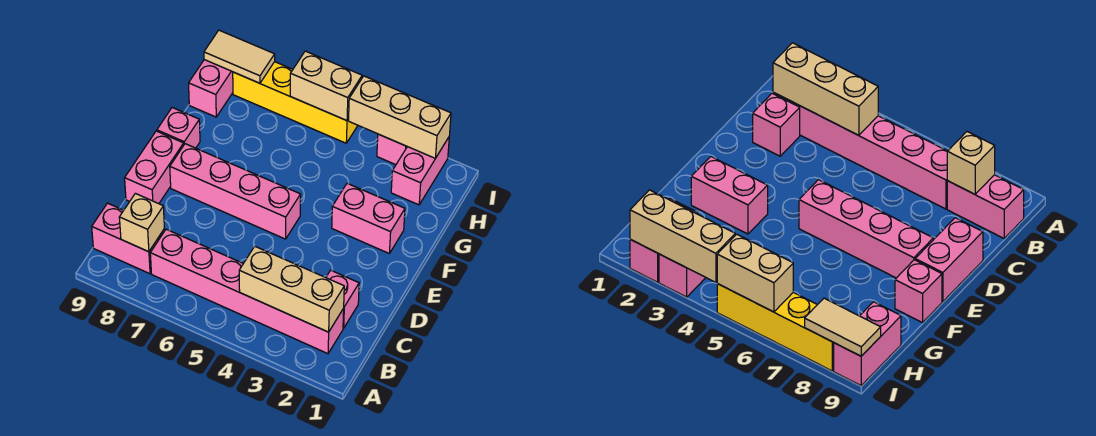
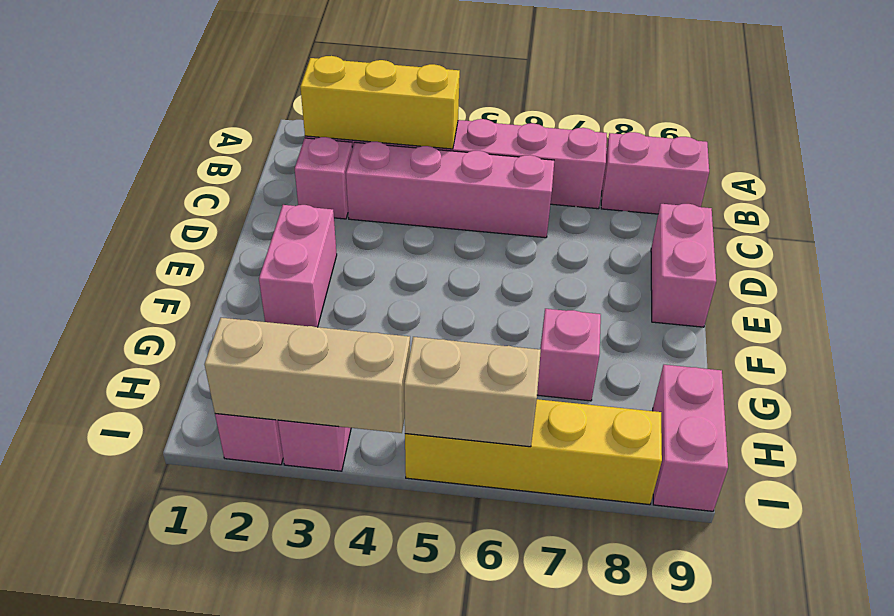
tan 1x3 brick [239,246,344,332] -> yellow 1x3 brick [300,56,460,149]
tan 1x1 brick [119,193,164,252] -> none
pink 1x4 brick [170,144,301,239] -> pink 1x4 brick moved to [346,142,554,238]
pink 1x2 brick [332,183,405,253] -> pink 1x2 brick turned to [259,205,337,327]
pink 1x1 brick [157,108,200,148] -> pink 1x1 brick moved to [537,309,601,401]
tan 1x2 tile [204,30,275,83] -> none

